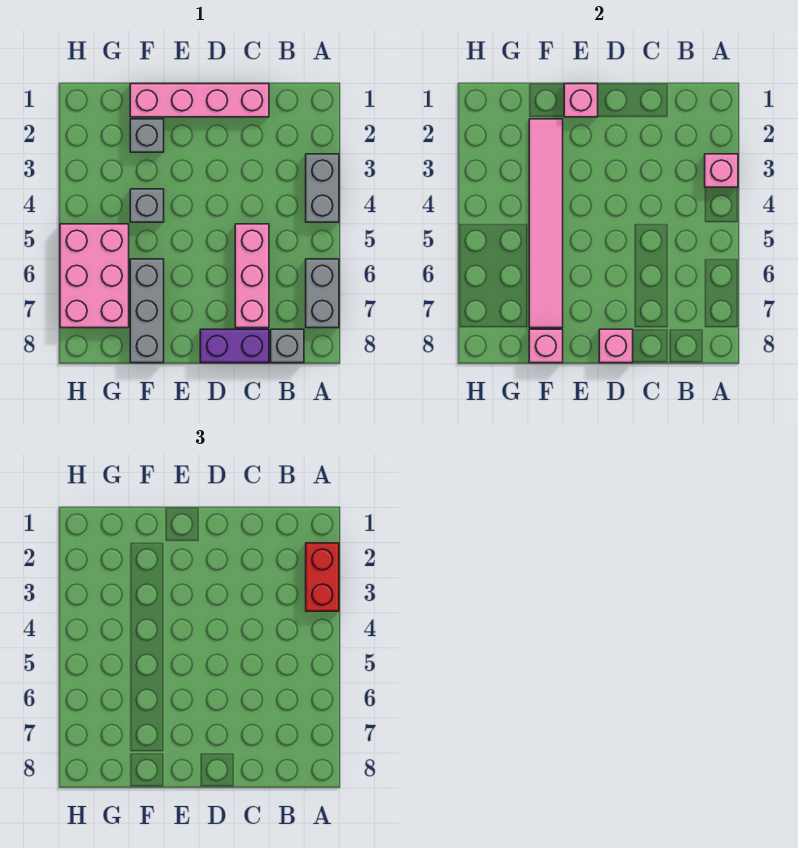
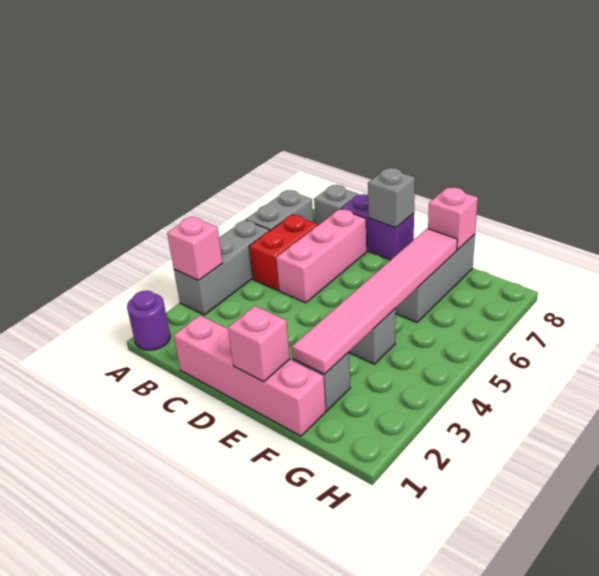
none -> purple 1x1 round brick [127,291,170,350]
red 1x2 brick [306,543,339,611] -> red 1x2 brick moved to [249,215,318,291]
grey 1x2 brick [306,154,339,222] -> grey 1x3 brick [174,220,269,315]
pink 1x1 brick [599,329,633,363] -> grey 1x1 brick [368,168,415,228]
pink 2x3 brick [60,224,129,328] -> none

